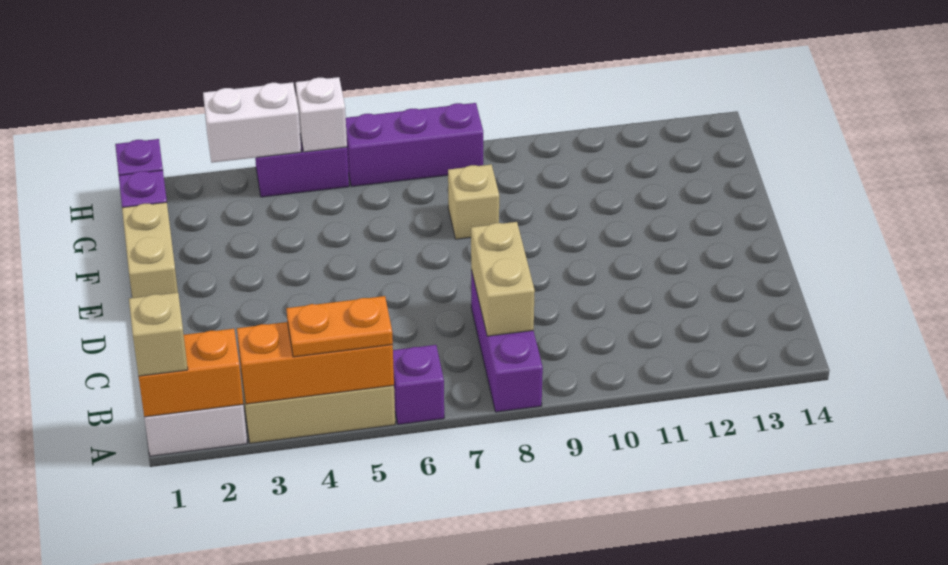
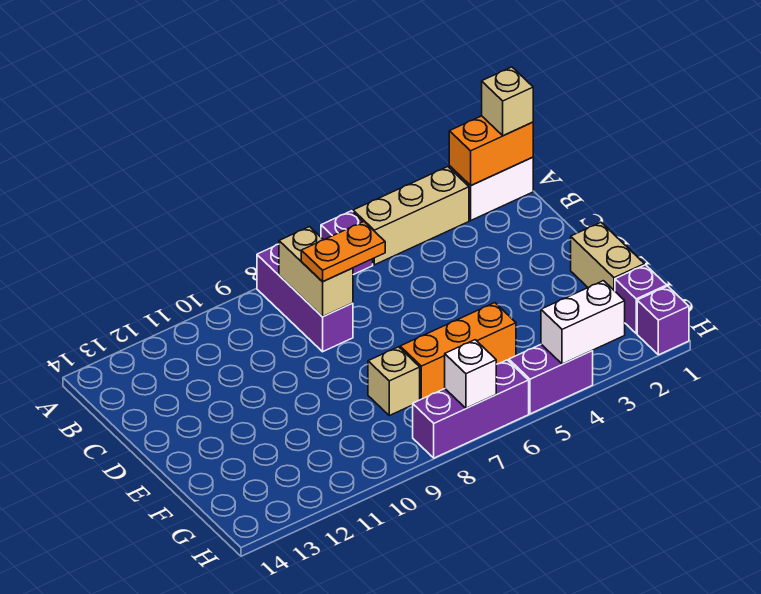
orange 1x3 brick [237,322,394,404] -> orange 1x3 brick moved to [400,303,516,400]
orange 1x2 plate [286,296,393,357] -> orange 1x2 plate moved to [301,222,385,282]
white 1x1 brick [296,77,347,152] -> white 1x1 brick moved to [445,340,496,408]

